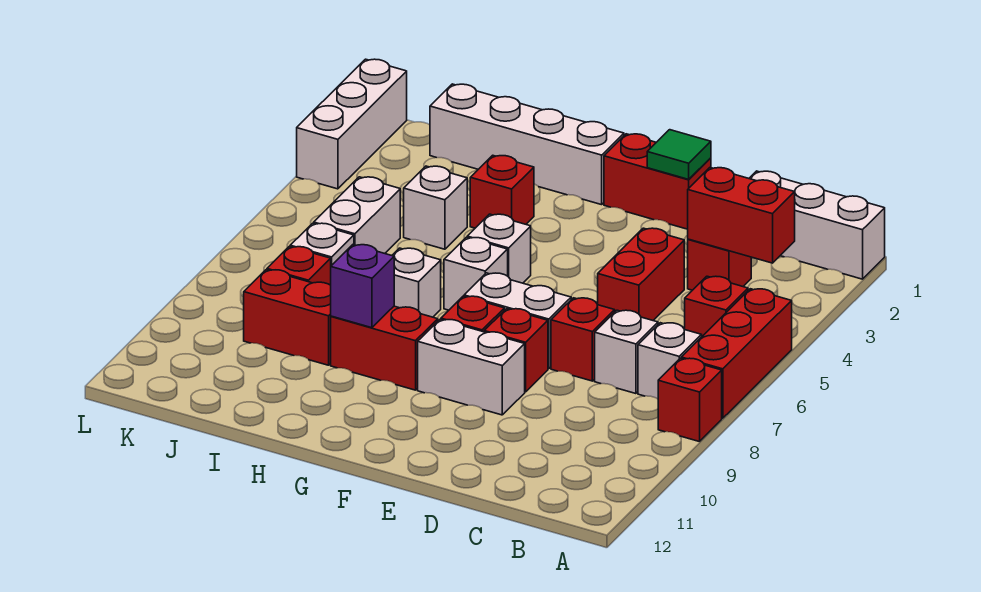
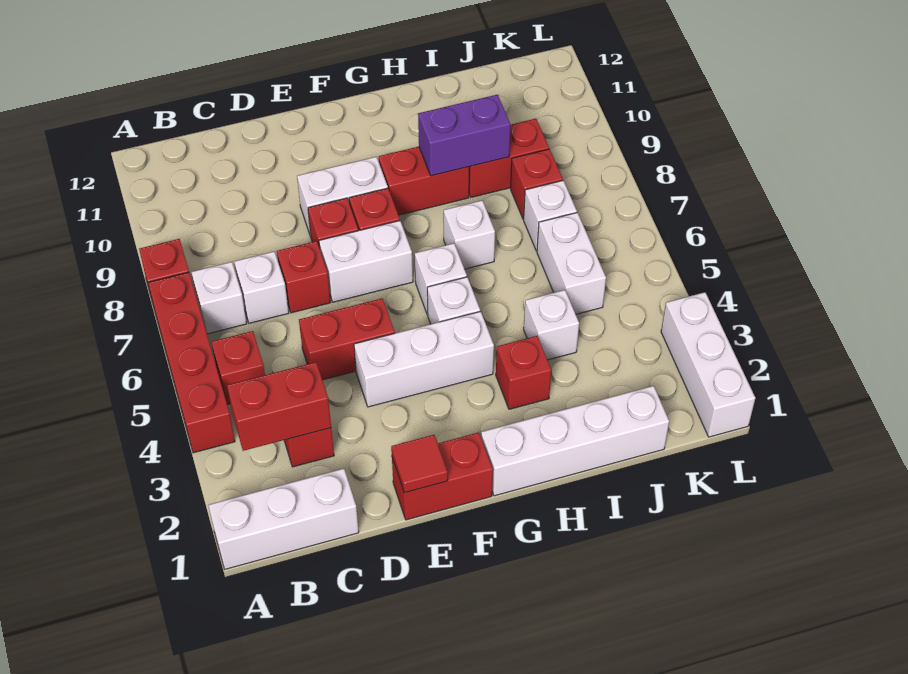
red 1x3 brick [681,289,792,418] -> red 1x4 brick [148,272,235,453]
red 1x2 brick [598,228,684,320] -> red 1x2 brick turned to [299,298,395,380]
green 1x1 tile [647,130,711,179] -> red 1x1 tile [391,435,448,493]
none -> white 1x3 brick [354,311,494,407]
purple 1x1 brick [331,245,394,328] -> purple 1x2 brick [418,95,510,176]

